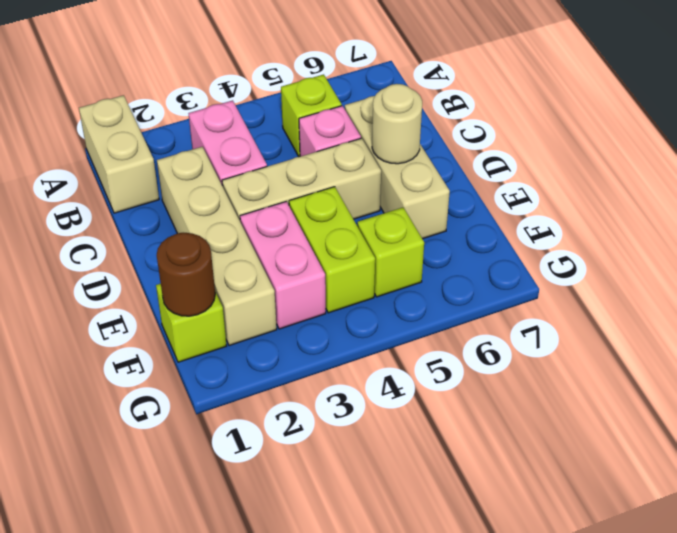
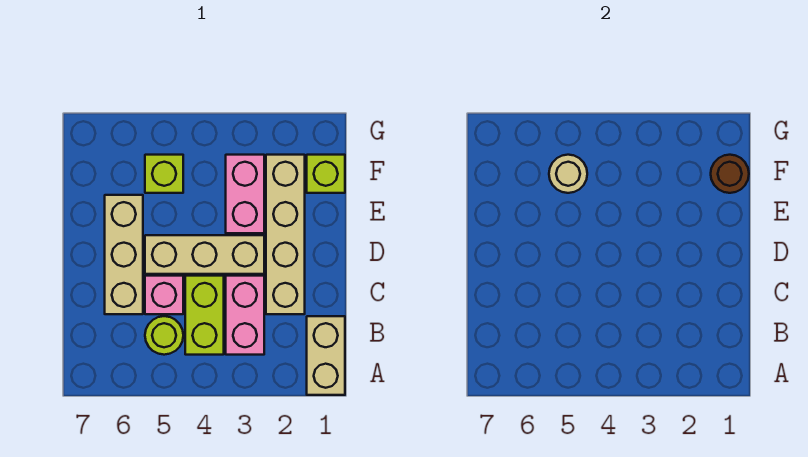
lime 1x1 brick [281,74,342,157] -> lime 1x1 round brick [145,316,183,355]
tan 1x1 round brick [372,84,422,164] -> tan 1x1 round brick moved to [549,155,587,193]
lime 1x2 brick [289,187,375,313] -> lime 1x2 brick moved to [185,276,224,355]

